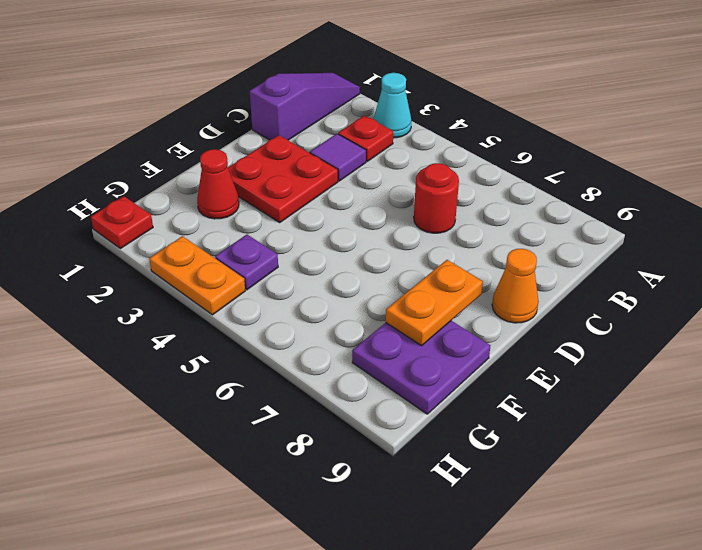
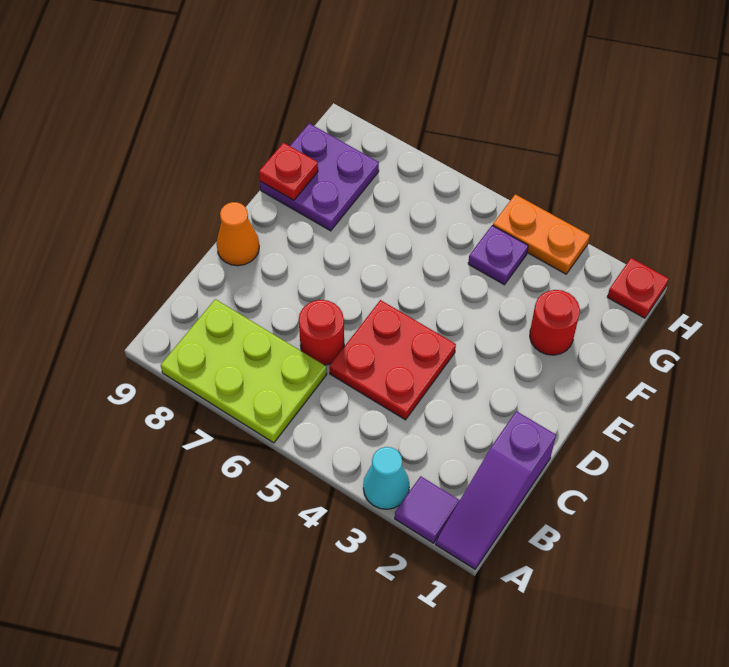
none -> lime 2x3 plate [161,299,327,443]
red 1x1 plate [338,115,393,161] -> red 1x1 plate moved to [259,143,318,200]
purple 1x1 tile [310,134,366,181] -> purple 1x1 tile moved to [395,476,460,543]
red 2x2 plate [228,135,338,223] -> red 2x2 plate moved to [330,300,456,420]
orange 1x2 plate [386,260,483,346] -> none
red 1x1 cone [197,149,239,219] -> red 1x1 round brick [530,290,580,355]

